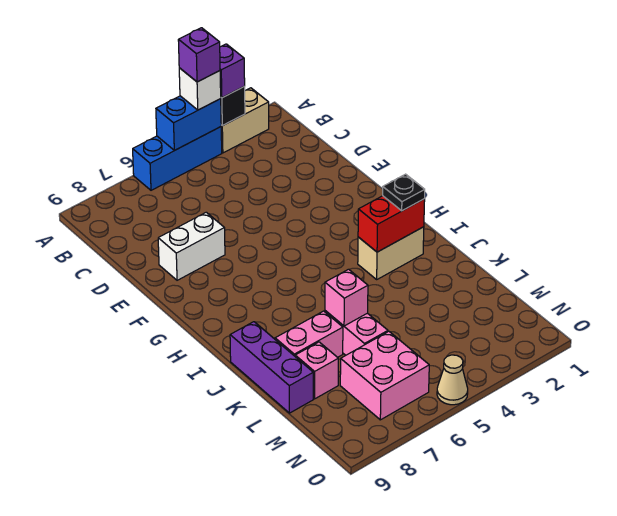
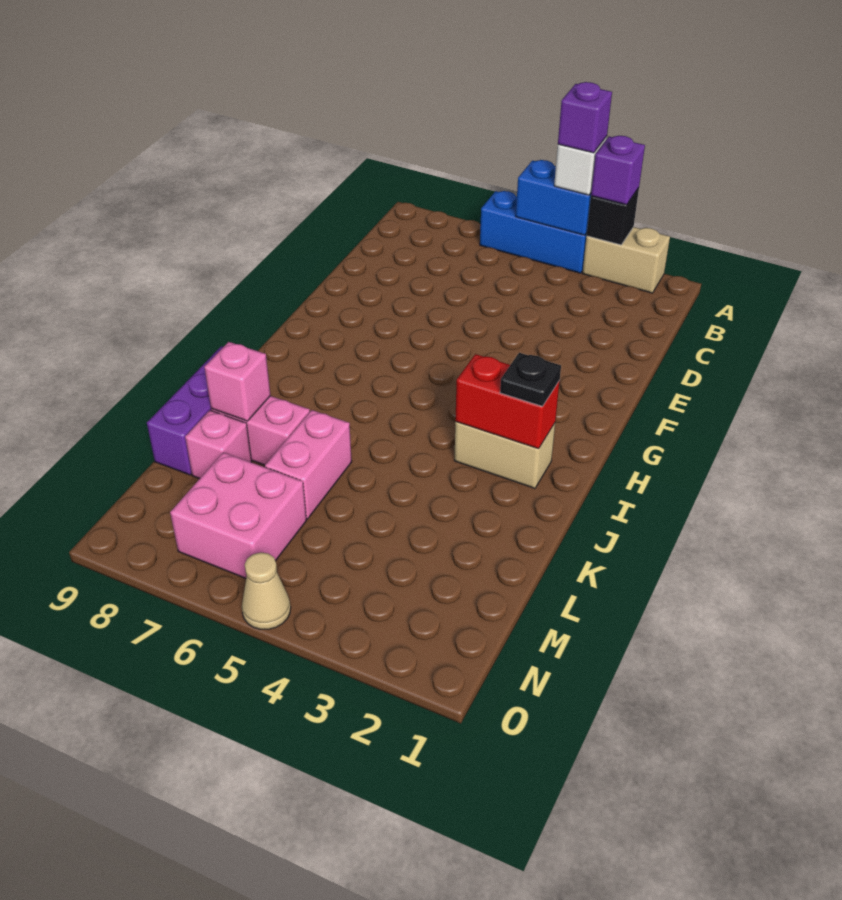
white 1x2 brick [158,212,225,280] -> none
pink 1x1 brick [325,269,368,326] -> pink 1x1 brick moved to [204,342,271,421]

